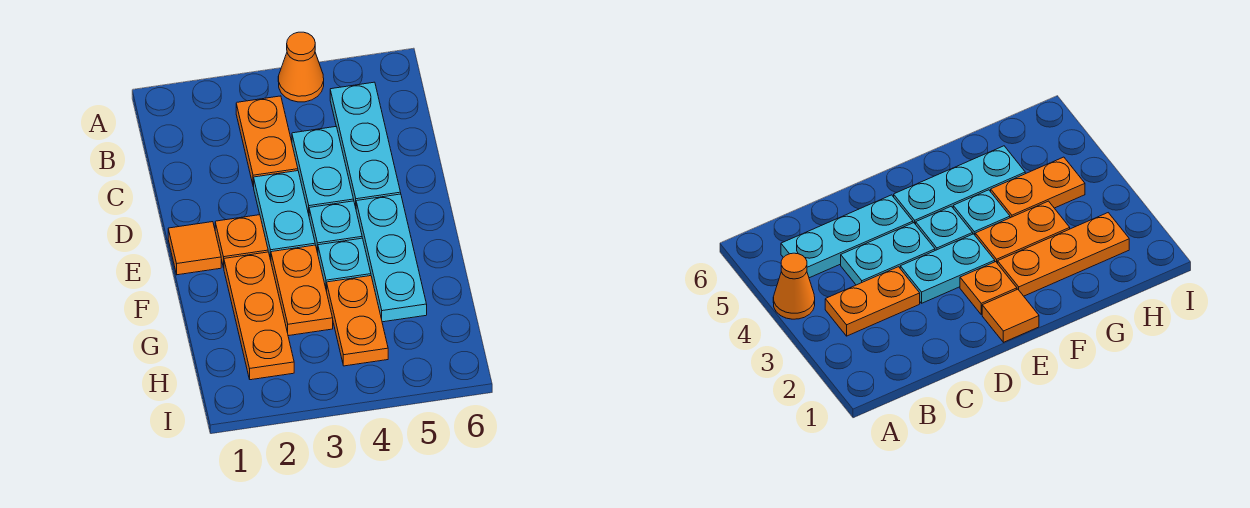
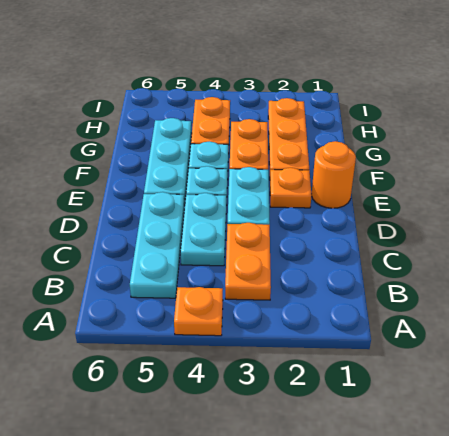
orange 1x1 cone [278,32,324,102] -> orange 1x1 plate [174,287,223,336]
orange 1x1 tile [168,222,221,275] -> orange 1x1 round brick [311,141,356,208]

